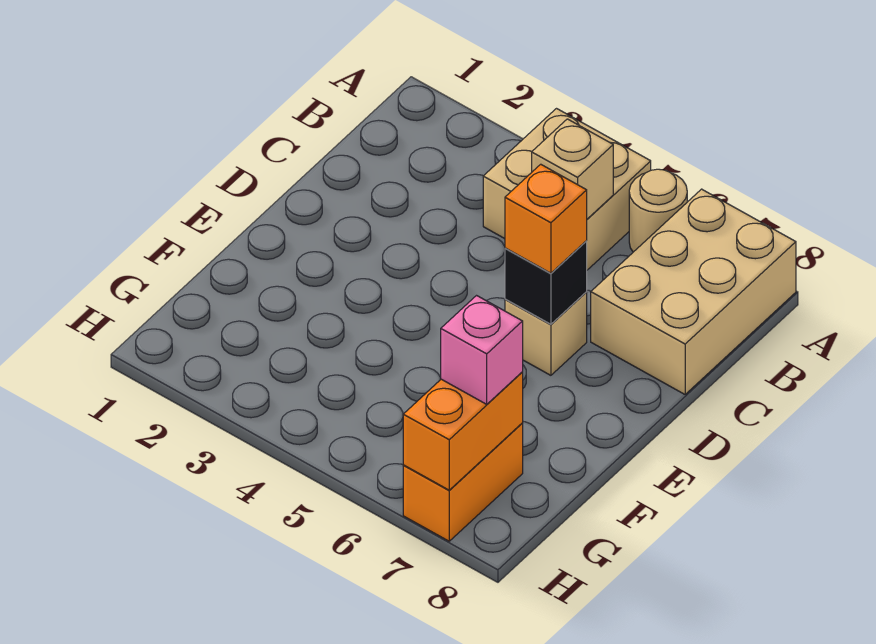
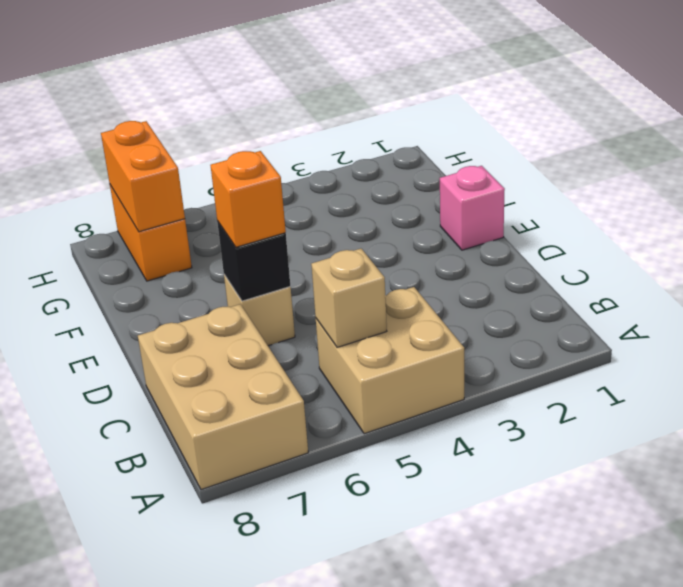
tan 1x1 round brick [629,169,687,252] -> none
pink 1x1 brick [441,296,523,404] -> pink 1x1 brick moved to [440,166,505,250]

